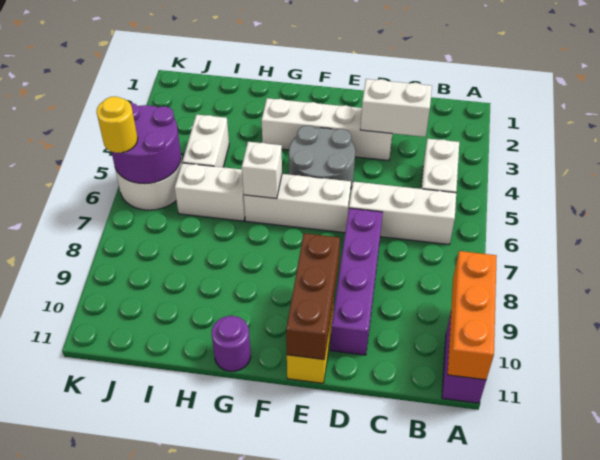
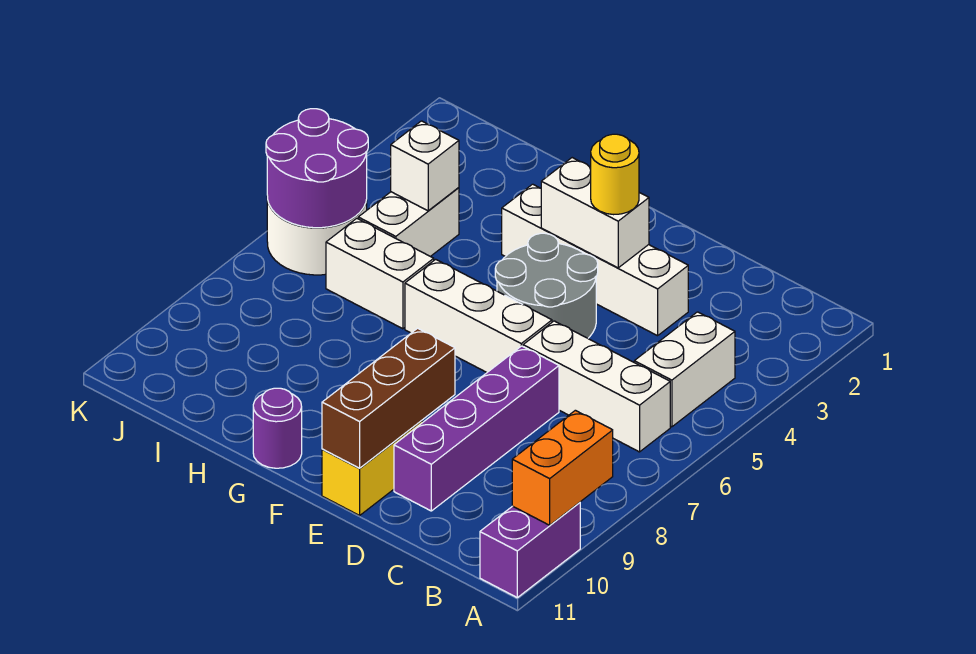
orange 1x3 brick [448,251,497,380] -> orange 1x2 brick [512,410,613,525]
white 1x2 brick [360,79,432,137] -> white 1x2 brick moved to [541,158,649,268]
white 1x1 brick [242,142,282,199] -> white 1x1 brick moved to [391,121,459,211]
yellow 1x1 round brick [97,96,138,153] -> yellow 1x1 round brick moved to [591,134,639,215]

